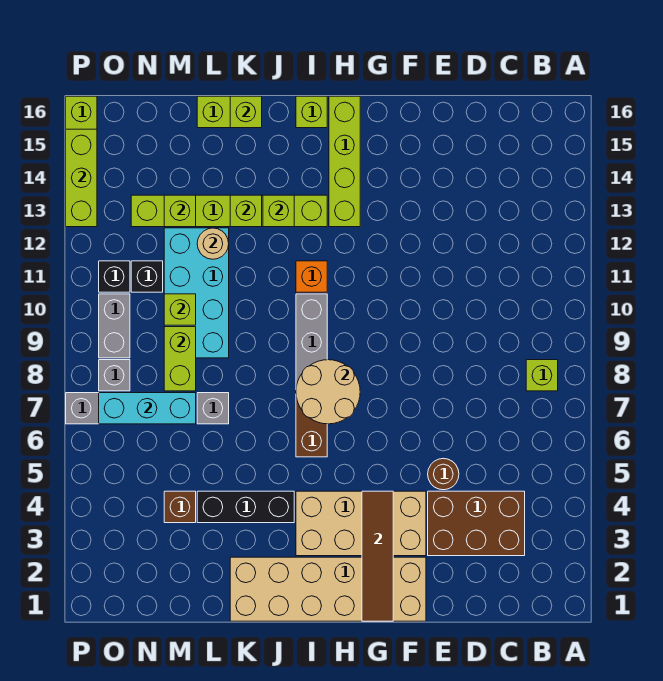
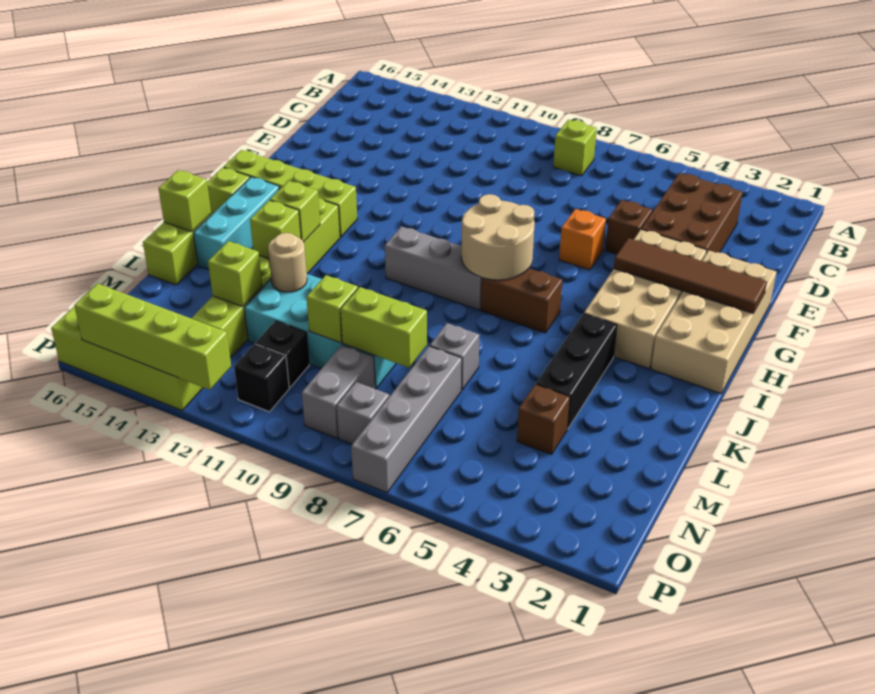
brown 1x1 round brick [428,458,459,490] -> brown 1x1 brick [605,200,652,254]
tan 2x6 brick [230,557,426,621] -> tan 2x4 brick [651,251,777,394]
orange 1x1 brick [296,261,327,292] -> orange 1x1 brick moved to [559,209,606,270]
cyan 1x3 brick [99,393,196,424] -> cyan 1x3 brick moved to [193,177,279,269]
grey 1x2 brick [99,294,130,358] -> grey 1x2 brick turned to [302,345,375,438]
lime 1x3 brick [66,129,97,227] -> lime 1x4 brick [74,284,231,390]

